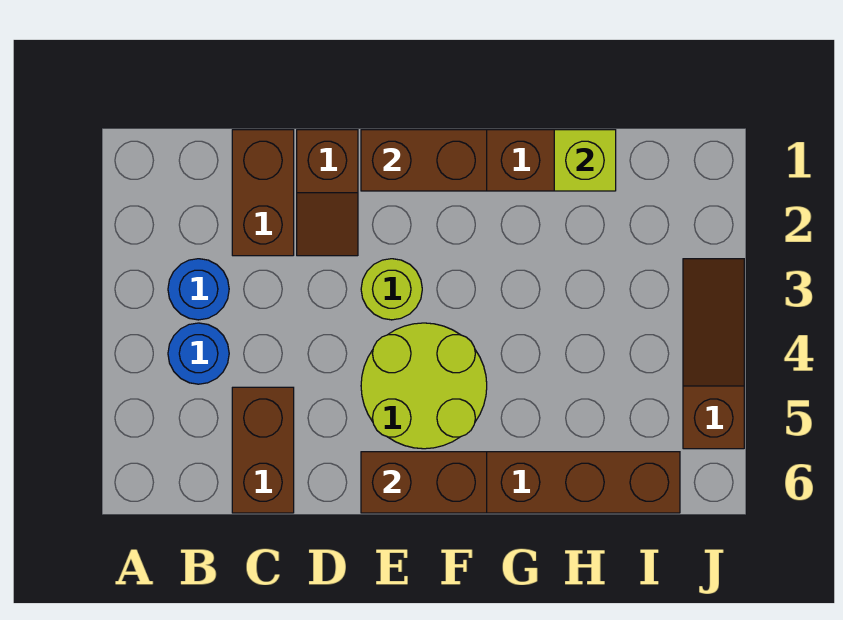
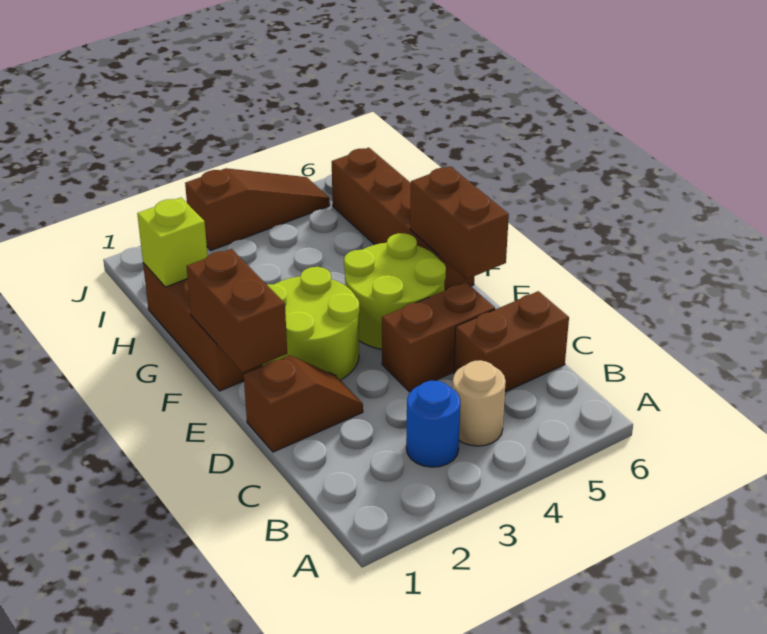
blue 1x1 round brick [168,323,229,384] -> tan 1x1 round brick [453,360,506,446]
brown 1x2 brick [232,130,294,256] -> brown 1x2 brick moved to [382,282,495,392]
lime 1x1 round brick [361,259,422,320] -> lime 2x2 round brick [263,267,359,380]
brown 1x3 slope [683,259,744,449] -> brown 1x3 slope turned to [185,168,330,250]

